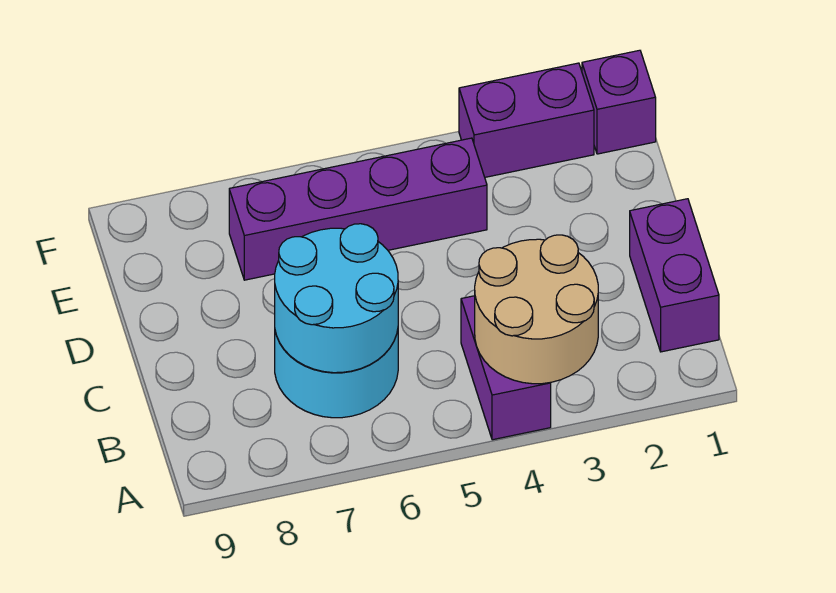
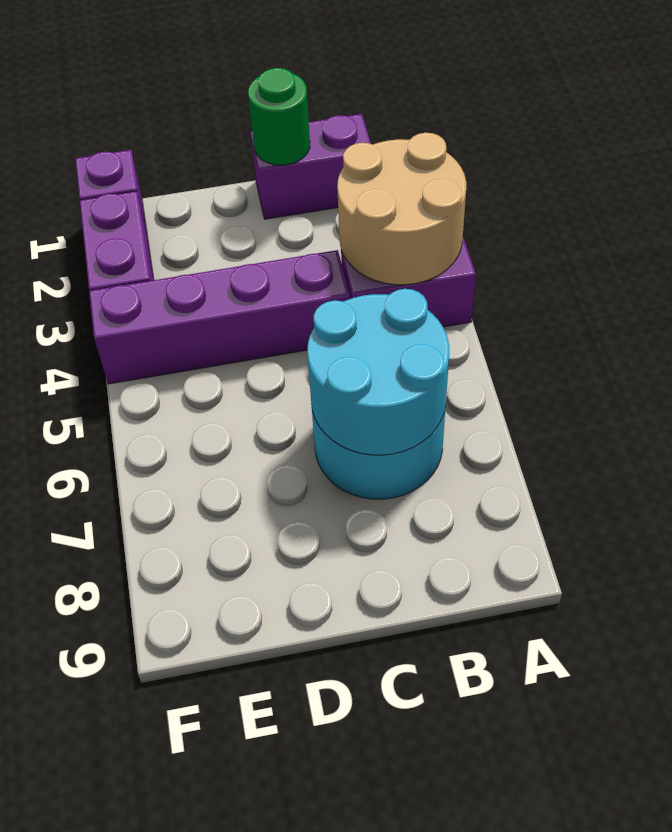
none -> green 1x1 round brick [248,68,310,165]
purple 1x4 brick [229,138,487,280] -> purple 1x4 brick turned to [89,250,350,384]

